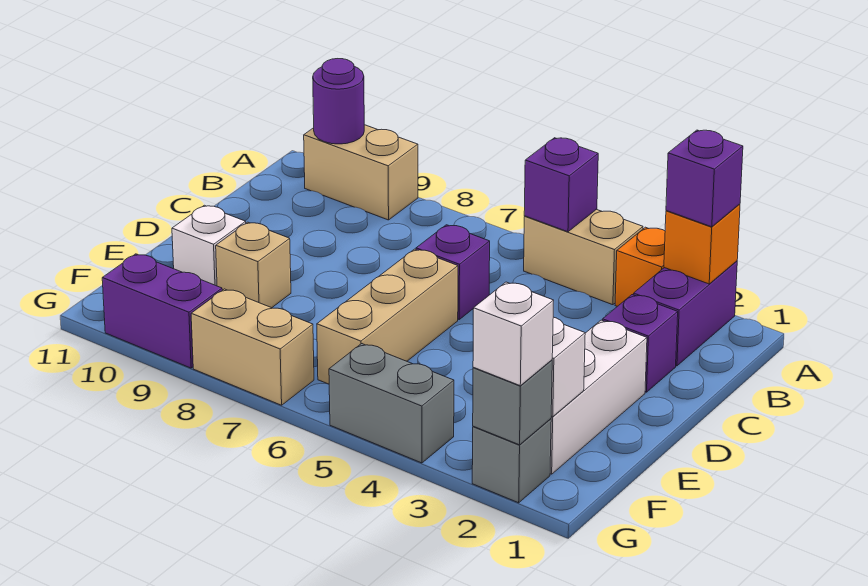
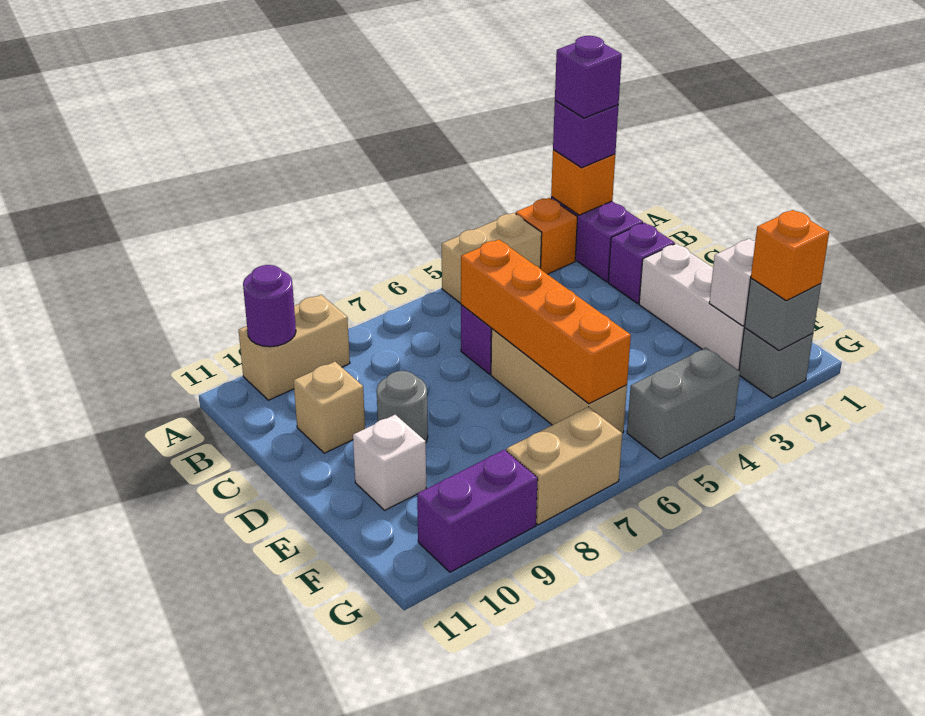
purple 1x1 brick [524,138,598,232] -> purple 1x1 brick moved to [555,36,622,118]
none -> orange 1x4 brick [461,240,631,404]
none -> grey 1x1 round brick [377,371,428,442]
tan 1x1 brick [216,222,291,308] -> tan 1x1 brick moved to [294,362,365,453]
white 1x1 brick [473,282,554,386] -> orange 1x1 brick [751,210,829,301]

